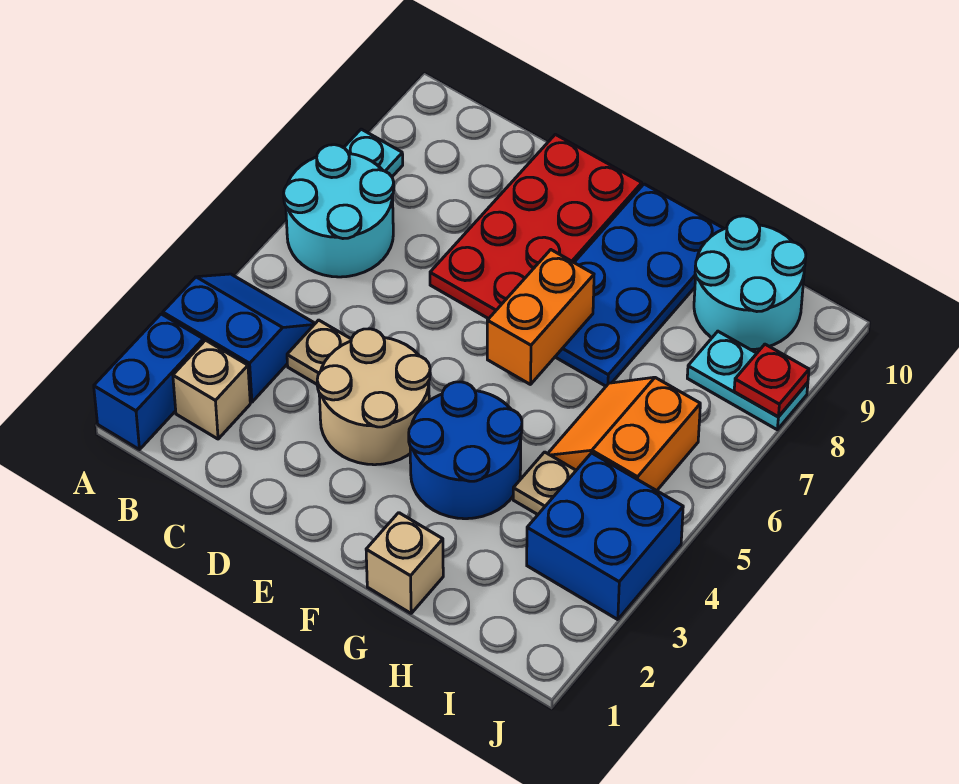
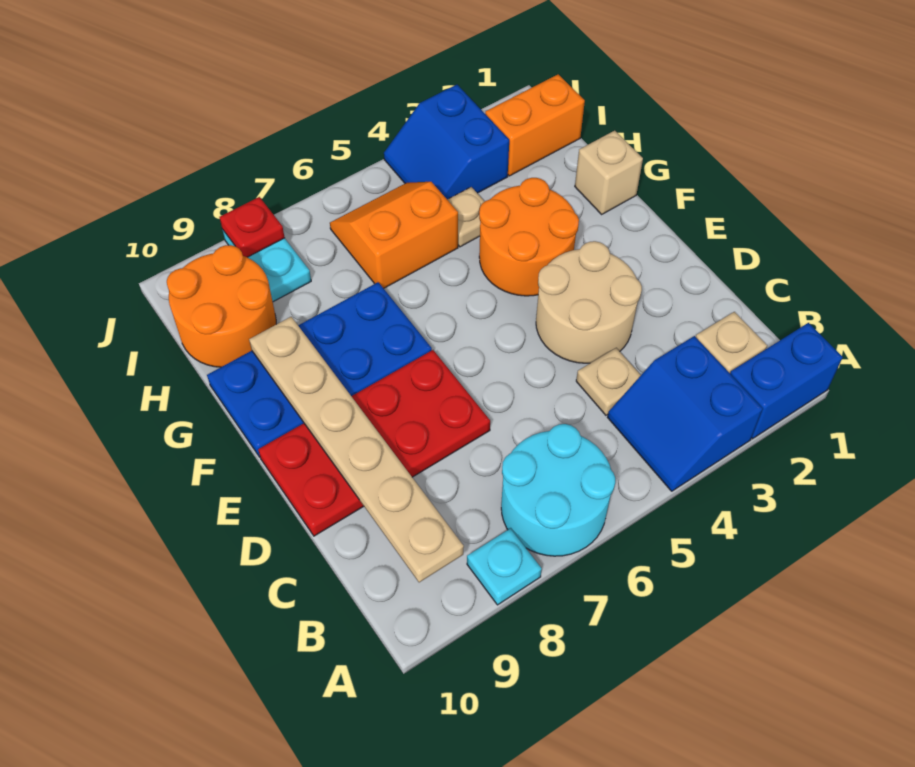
none -> tan 1x6 plate [249,317,464,582]
blue 2x2 round brick [409,382,522,519] -> orange 2x2 round brick [479,178,579,296]
orange 1x2 brick [487,250,594,385] -> orange 1x2 brick moved to [485,74,585,176]
orange 2x2 slope [548,377,700,491] -> orange 2x2 slope turned to [330,182,458,288]
cyan 2x2 round brick [694,216,806,350] -> orange 2x2 round brick [167,245,276,367]
blue 2x2 brick [527,453,683,620] -> blue 2x2 slope [384,85,509,199]

